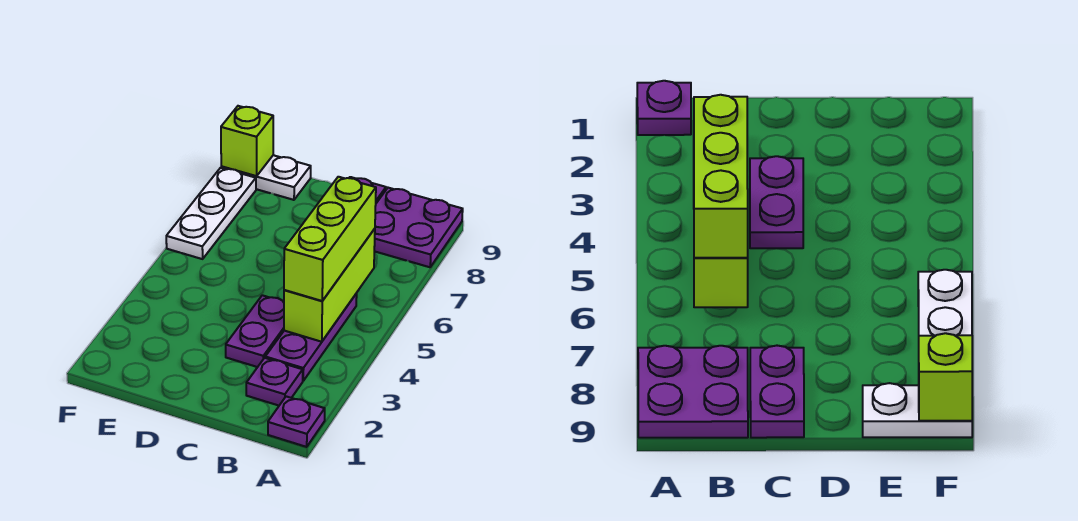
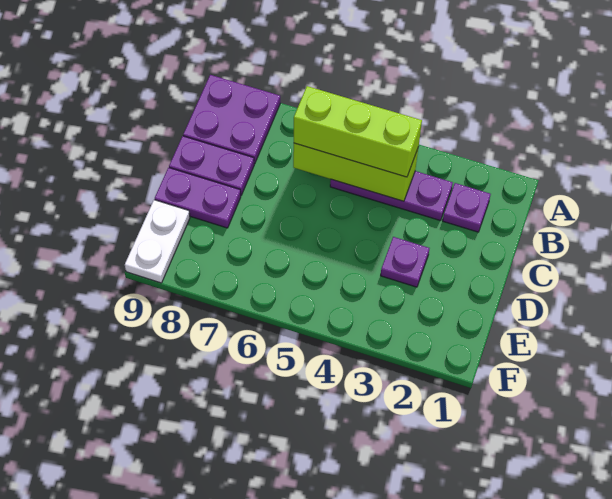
purple 1x1 plate [268,396,325,447] -> purple 1x1 plate moved to [381,237,429,287]
purple 1x2 plate [226,295,284,367] -> purple 1x2 plate moved to [155,168,241,228]
white 1x3 plate [166,168,256,259] -> none
lime 1x1 brick [221,106,273,176] -> none

